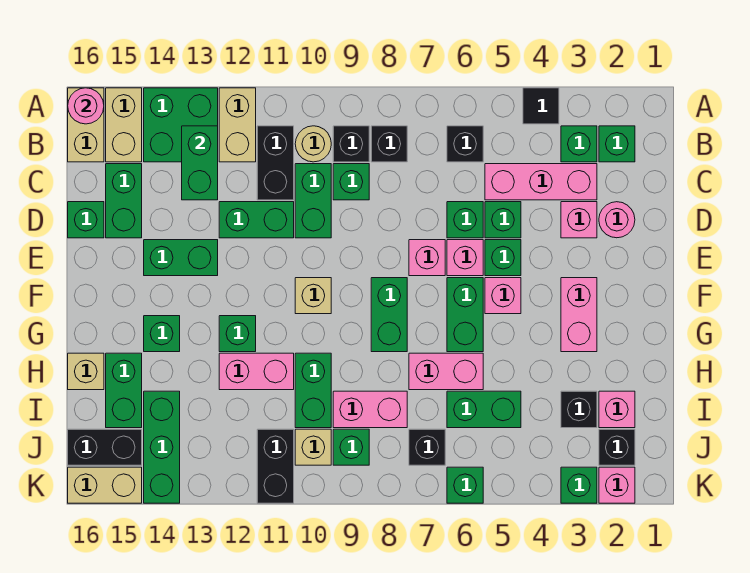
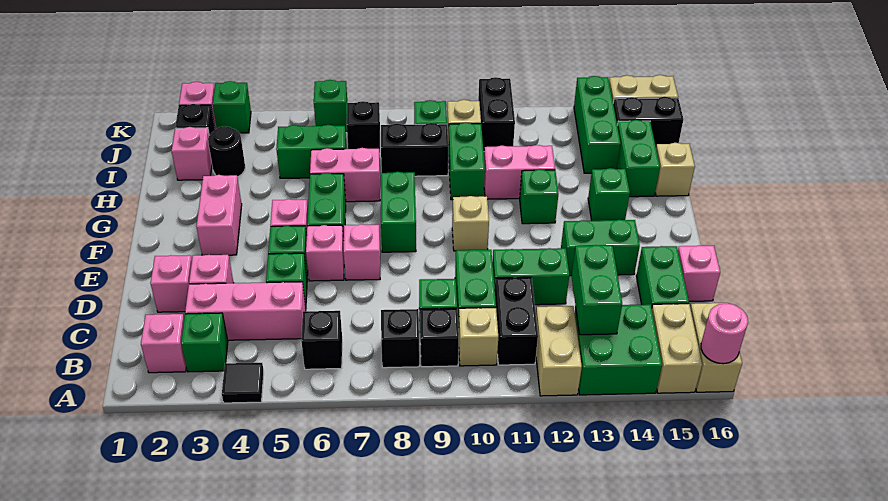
green 1x1 brick [599,126,635,162] -> pink 1x1 brick [141,314,186,373]
tan 1x1 round brick [295,126,331,162] -> tan 1x1 brick [458,308,498,366]
pink 1x1 round brick [599,202,635,238] -> pink 1x1 brick [151,255,192,312]
green 1x1 brick [447,202,483,238] -> none
green 1x1 brick [68,202,104,238] -> pink 1x1 brick [678,245,720,301]
black 1x1 brick [561,391,597,428] -> black 1x1 round brick [208,126,245,177]
pink 1x2 brick [333,391,407,428] -> black 1x2 brick [381,123,448,176]

